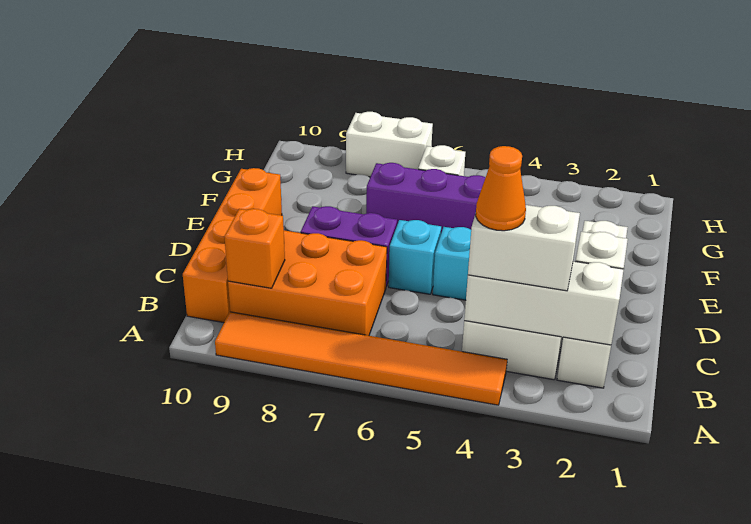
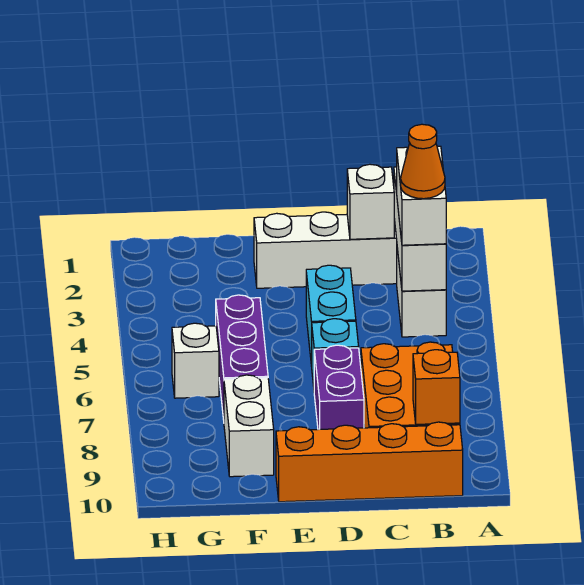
orange 1x6 tile [215,312,507,405] -> none
white 1x2 brick [346,112,433,177] -> white 1x2 brick moved to [224,375,274,477]

